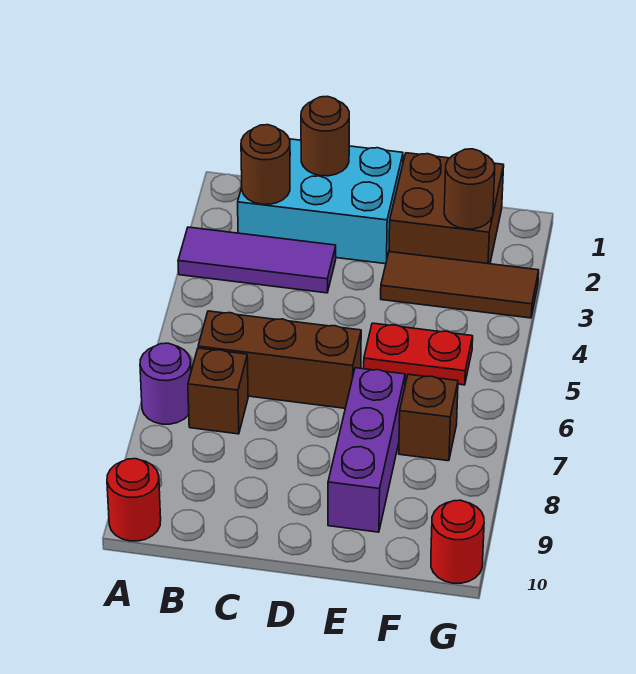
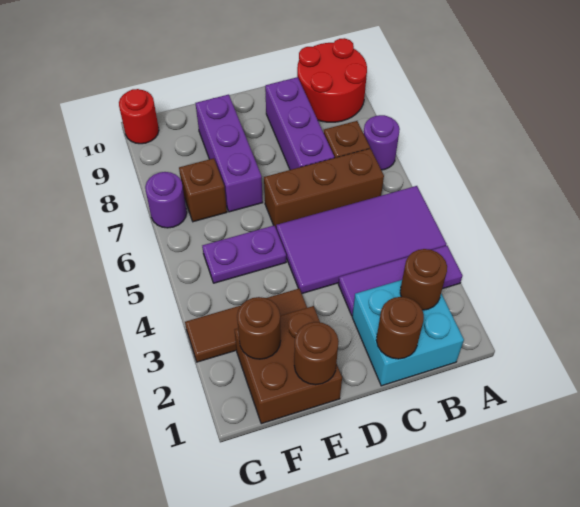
none -> purple 2x4 tile [276,186,446,293]
red 1x1 round brick [107,459,161,541] -> red 2x2 round brick [297,38,367,122]
cyan 2x3 brick [238,139,403,264] -> cyan 2x2 brick [352,280,464,386]
none -> purple 1x3 brick [265,77,334,170]
none -> brown 1x1 round brick [294,322,339,385]
red 1x2 plate [364,323,473,385] -> purple 1x2 plate [202,226,286,283]
none -> purple 1x1 round brick [145,172,187,228]

